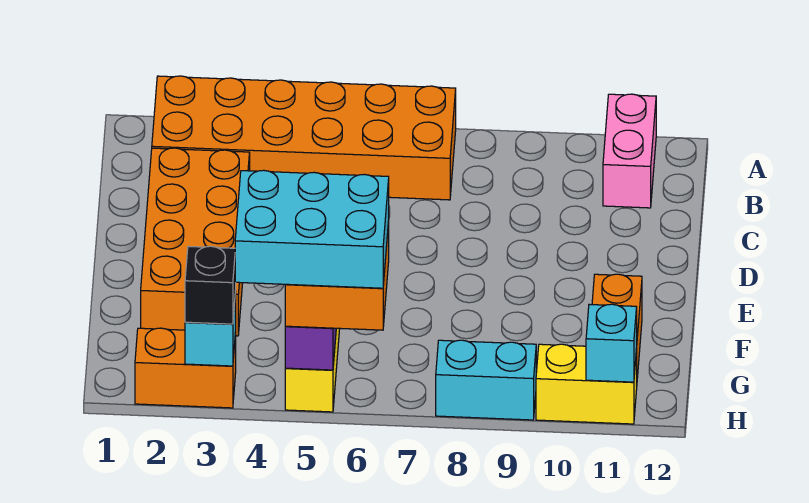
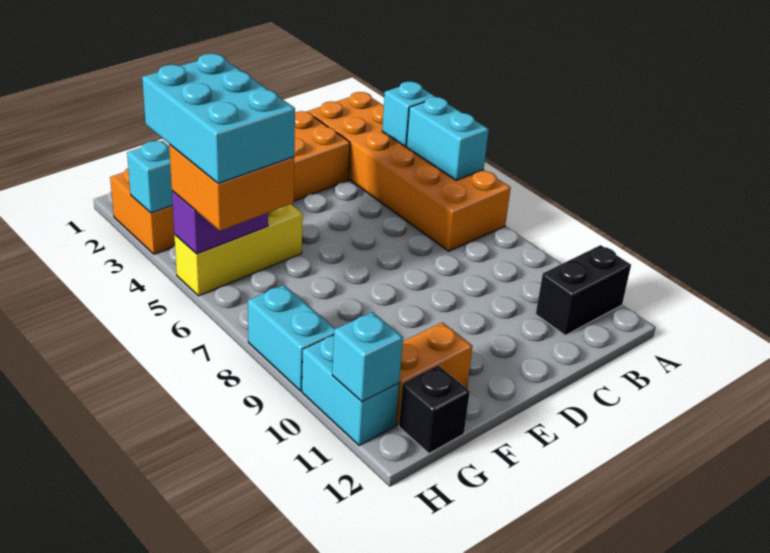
none -> cyan 1x1 brick [382,81,436,146]
none -> cyan 1x2 brick [406,97,489,180]
pink 1x2 brick [603,94,656,208] -> black 1x2 brick [536,245,631,335]
black 1x1 brick [185,246,236,324] -> black 1x1 brick moved to [399,366,470,453]
yellow 1x2 brick [536,344,637,424] -> cyan 1x2 brick [302,335,399,446]

